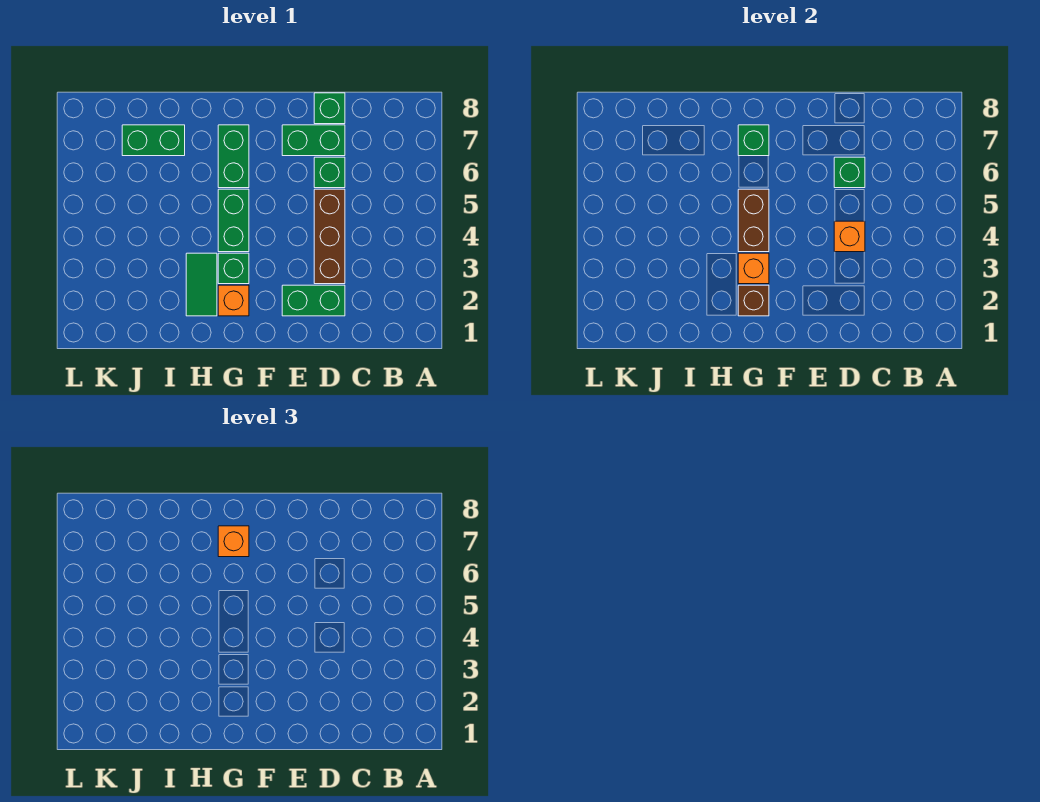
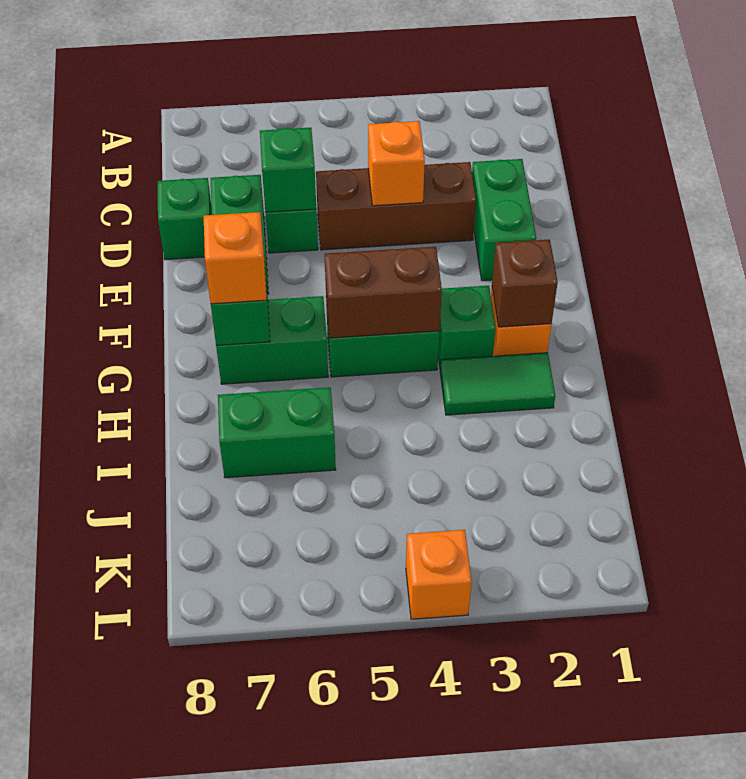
orange 1x1 brick [738,253,769,284] -> orange 1x1 brick moved to [406,530,472,619]
green 1x2 brick [122,125,185,156] -> green 1x2 brick turned to [218,387,336,478]

